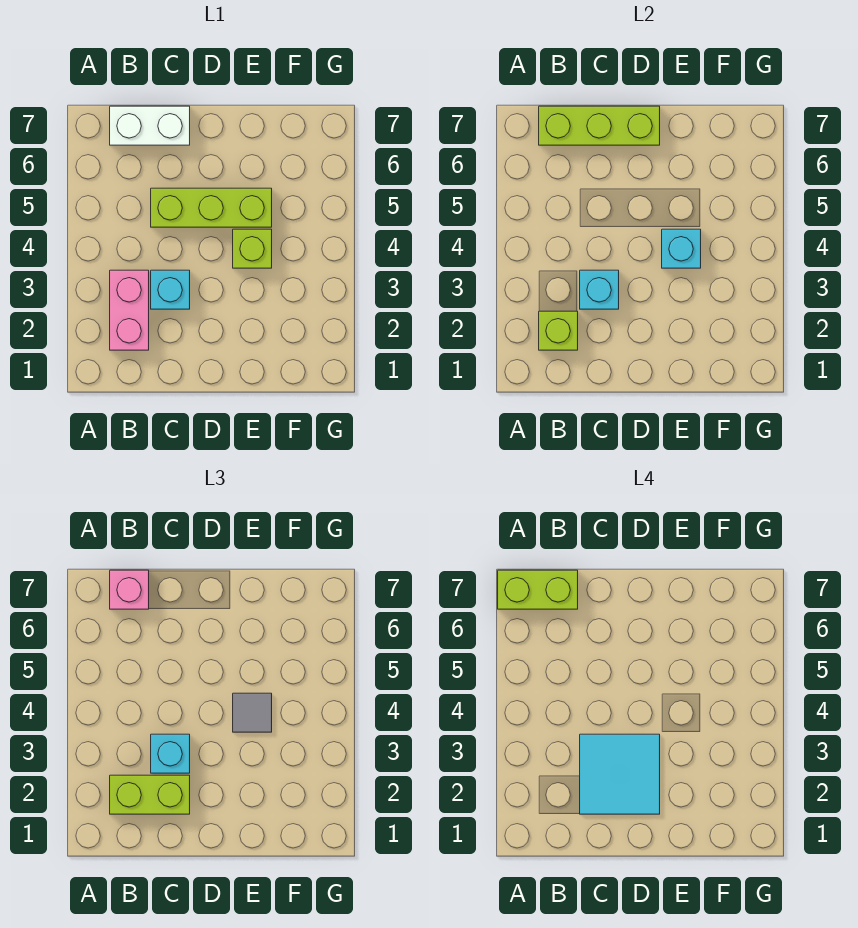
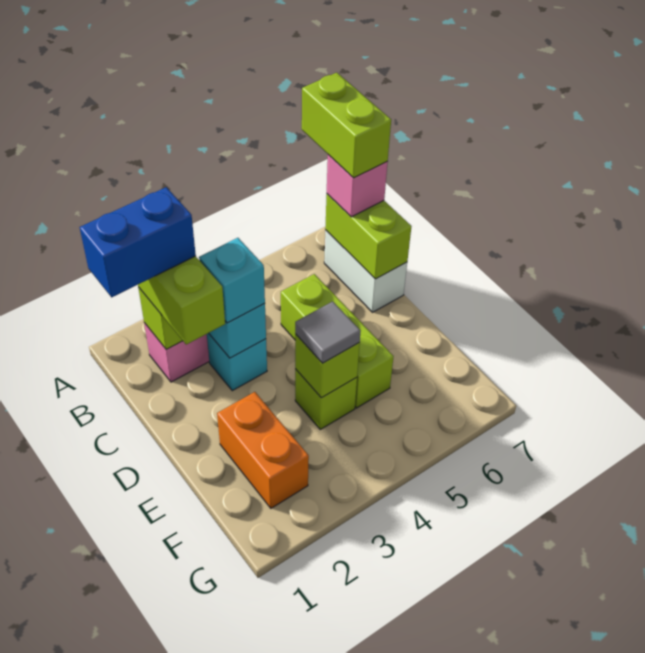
none -> blue 1x2 brick [80,187,196,297]
lime 1x3 brick [539,106,660,145] -> lime 1x2 brick [325,194,412,279]
cyan 2x2 tile [580,734,660,814] -> none
none -> orange 1x2 brick [217,392,309,508]
cyan 1x1 brick [662,229,701,268] -> lime 1x1 brick [295,334,360,398]

